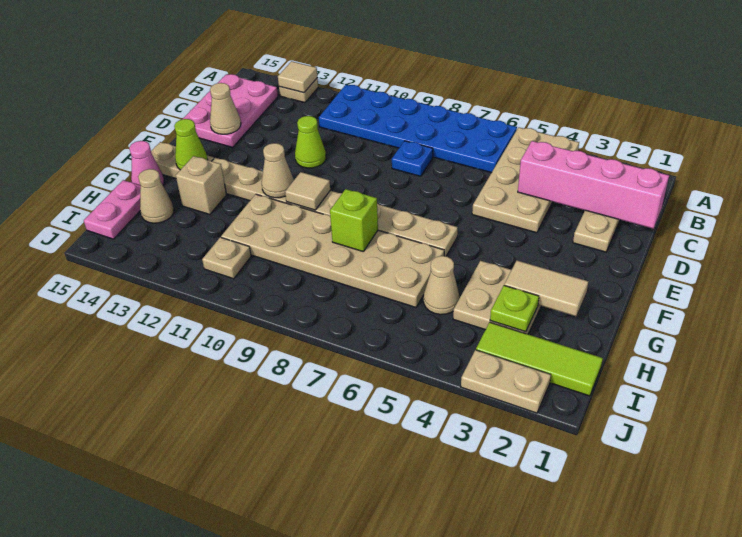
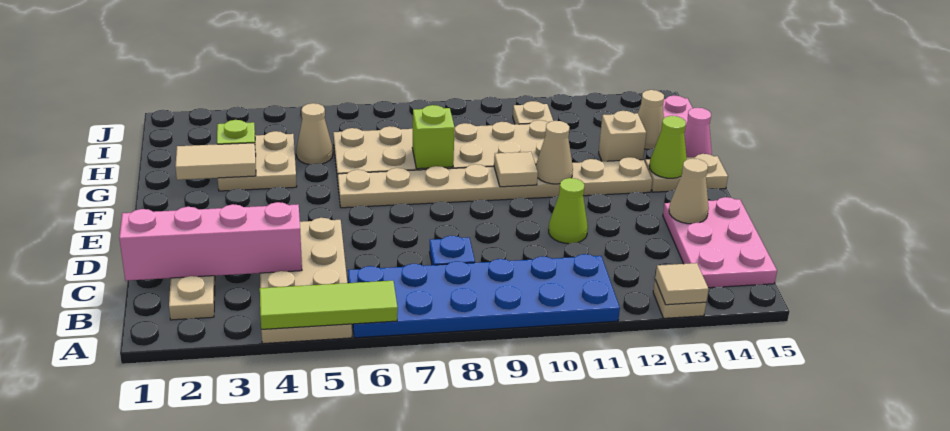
lime 1x3 tile [476,322,603,396] -> lime 1x3 tile moved to [260,281,398,329]
tan 1x2 plate [461,350,551,413] -> none

